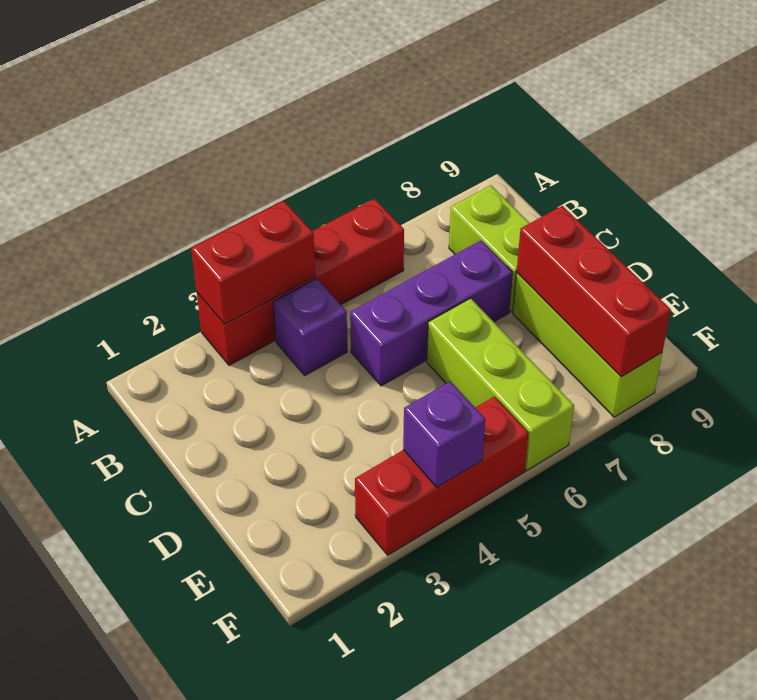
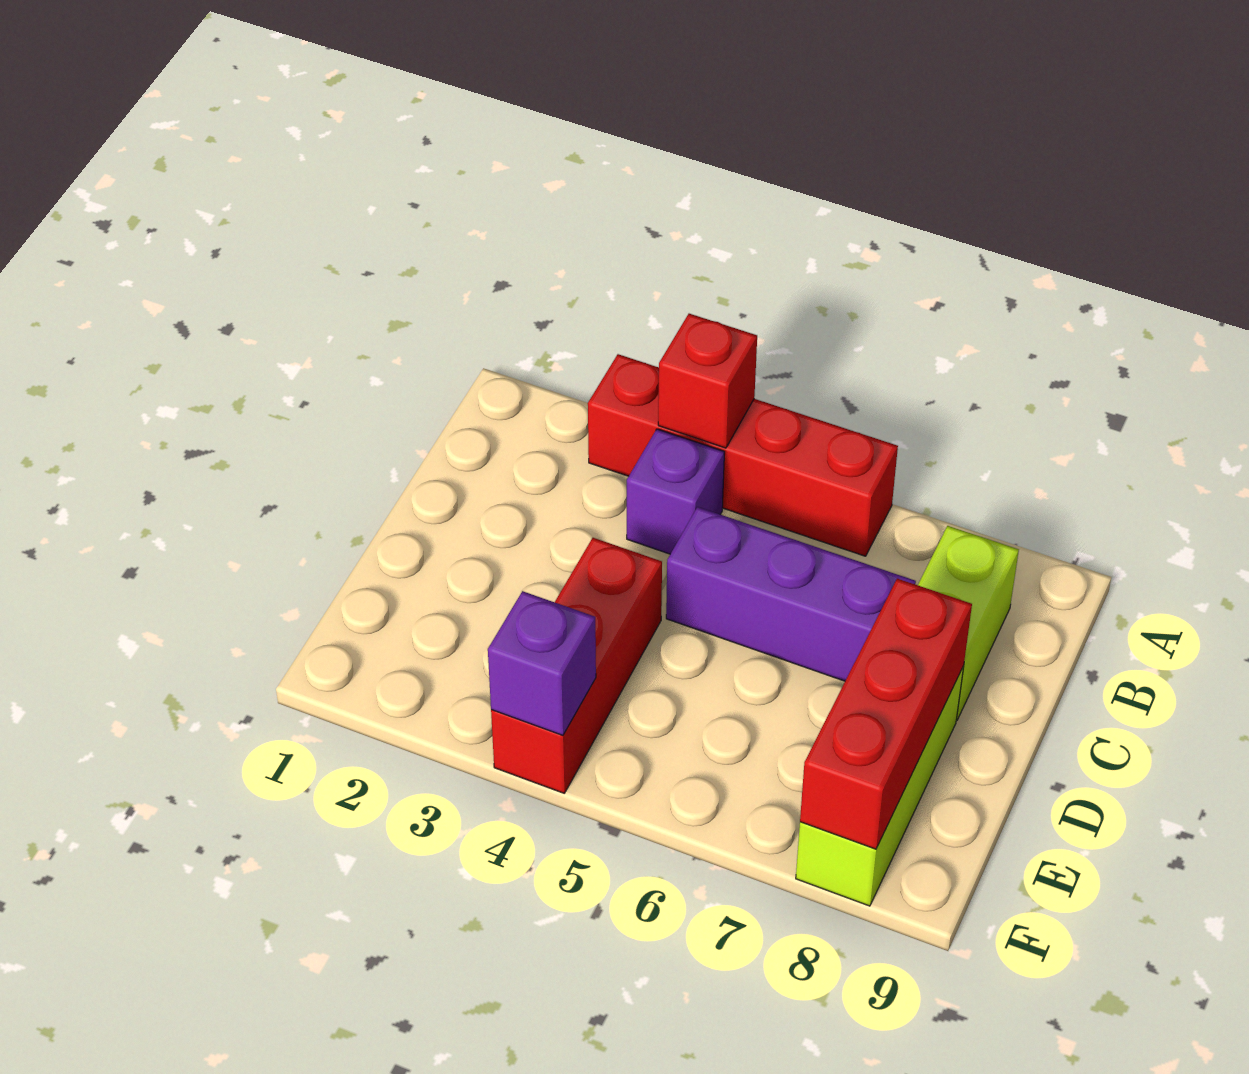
red 1x2 brick [191,201,315,324] -> red 1x1 brick [658,314,757,448]
lime 1x3 brick [427,298,574,471] -> none
red 1x3 brick [355,397,529,555] -> red 1x3 brick turned to [491,538,662,793]

